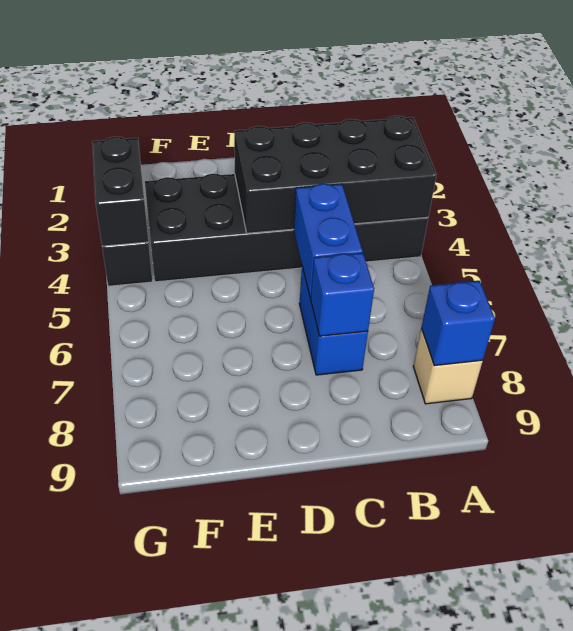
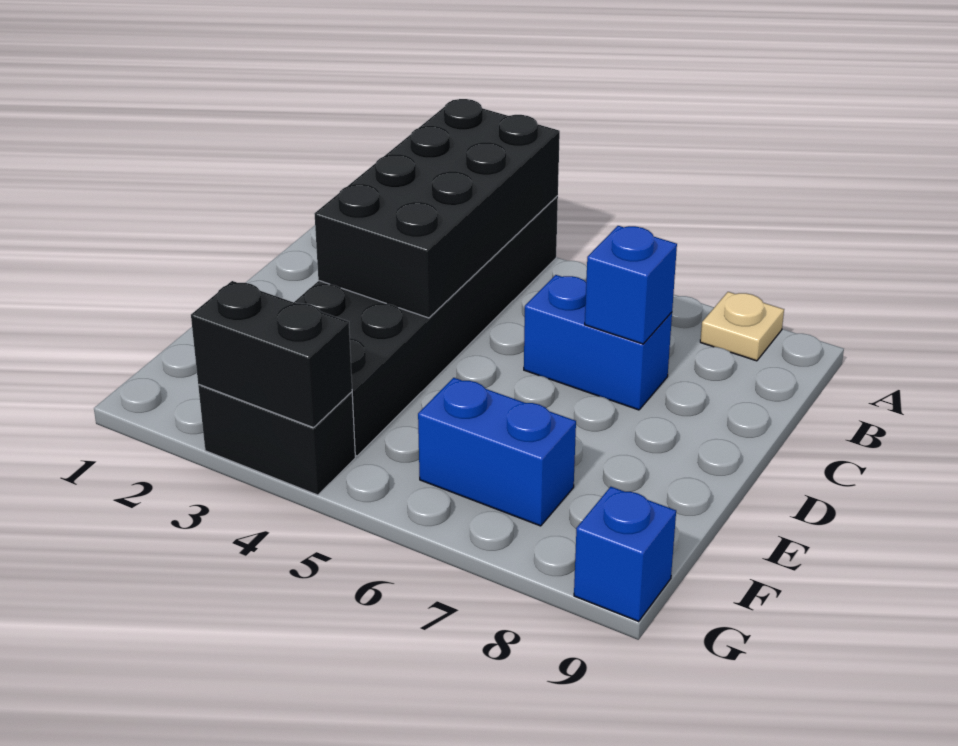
tan 1x1 brick [413,329,483,404] -> tan 1x1 plate [700,292,784,361]
blue 1x1 brick [421,281,495,366] -> blue 1x1 brick moved to [574,487,676,621]
blue 1x2 brick [294,184,363,298] -> blue 1x2 brick moved to [418,378,576,526]

